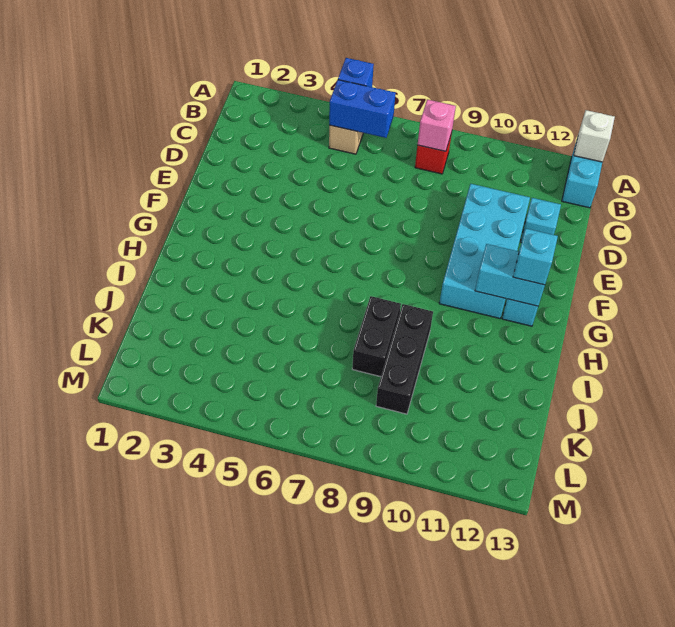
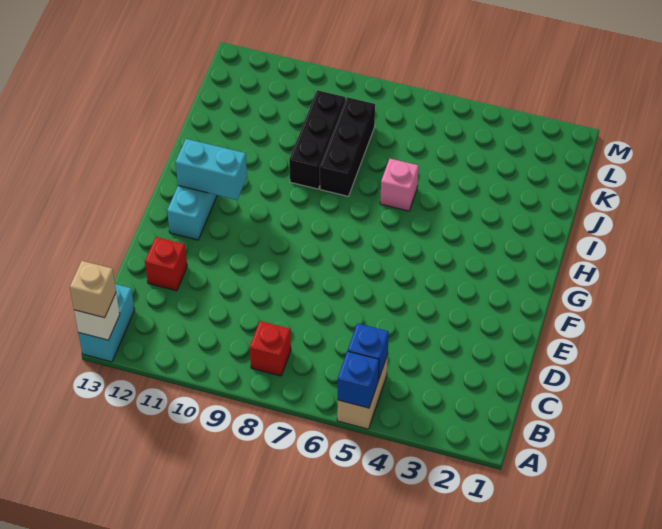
none -> tan 1x1 brick [70,261,116,318]
blue 1x2 brick [329,80,396,138] -> blue 1x1 brick [348,323,389,380]
pink 1x1 brick [418,99,456,151] -> pink 1x1 brick moved to [380,159,419,211]
cyan 2x4 brick [439,184,530,318] -> none
cyan 1x1 brick [521,198,561,243] -> red 1x1 brick [145,237,187,291]
cyan 1x1 brick [513,229,558,285] -> none
black 1x2 brick [352,296,401,377] -> black 1x3 brick [320,97,375,196]

